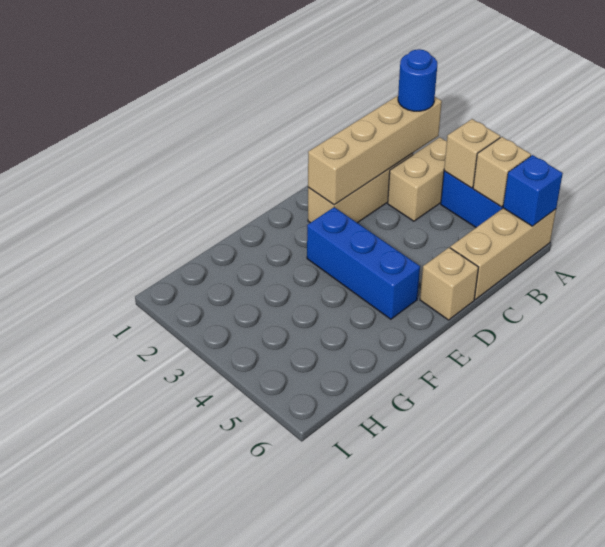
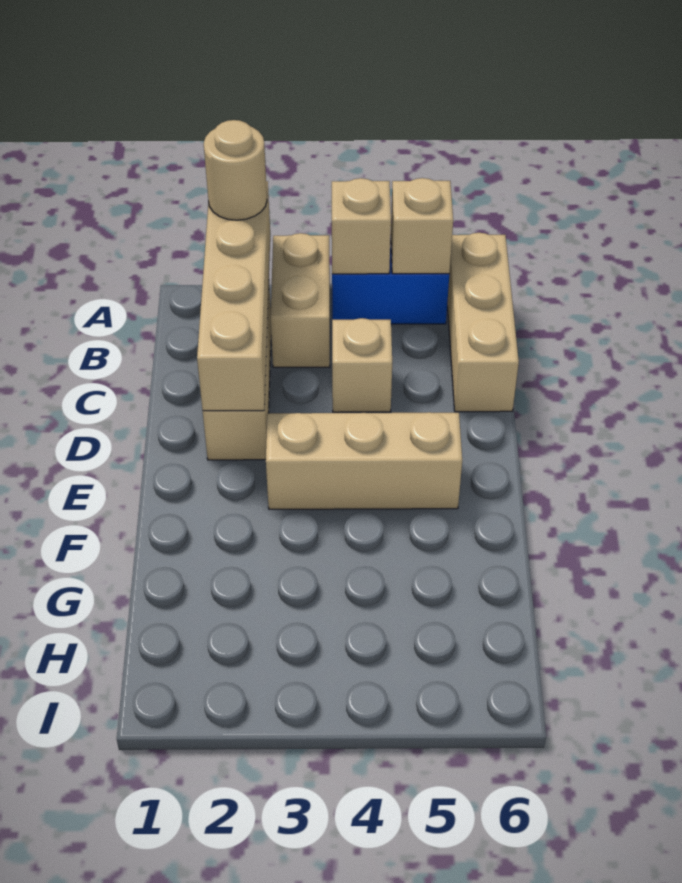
blue 1x1 round brick [398,49,437,111] -> tan 1x1 round brick [204,120,267,220]
blue 1x1 brick [503,155,563,226] -> none
tan 1x1 brick [420,248,478,320] -> tan 1x1 brick moved to [332,318,392,412]
blue 1x3 brick [307,207,420,319] -> tan 1x3 brick [266,412,462,509]

